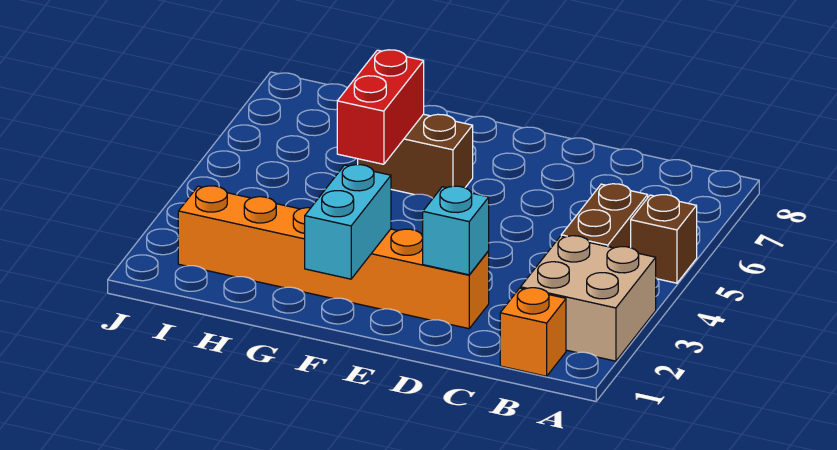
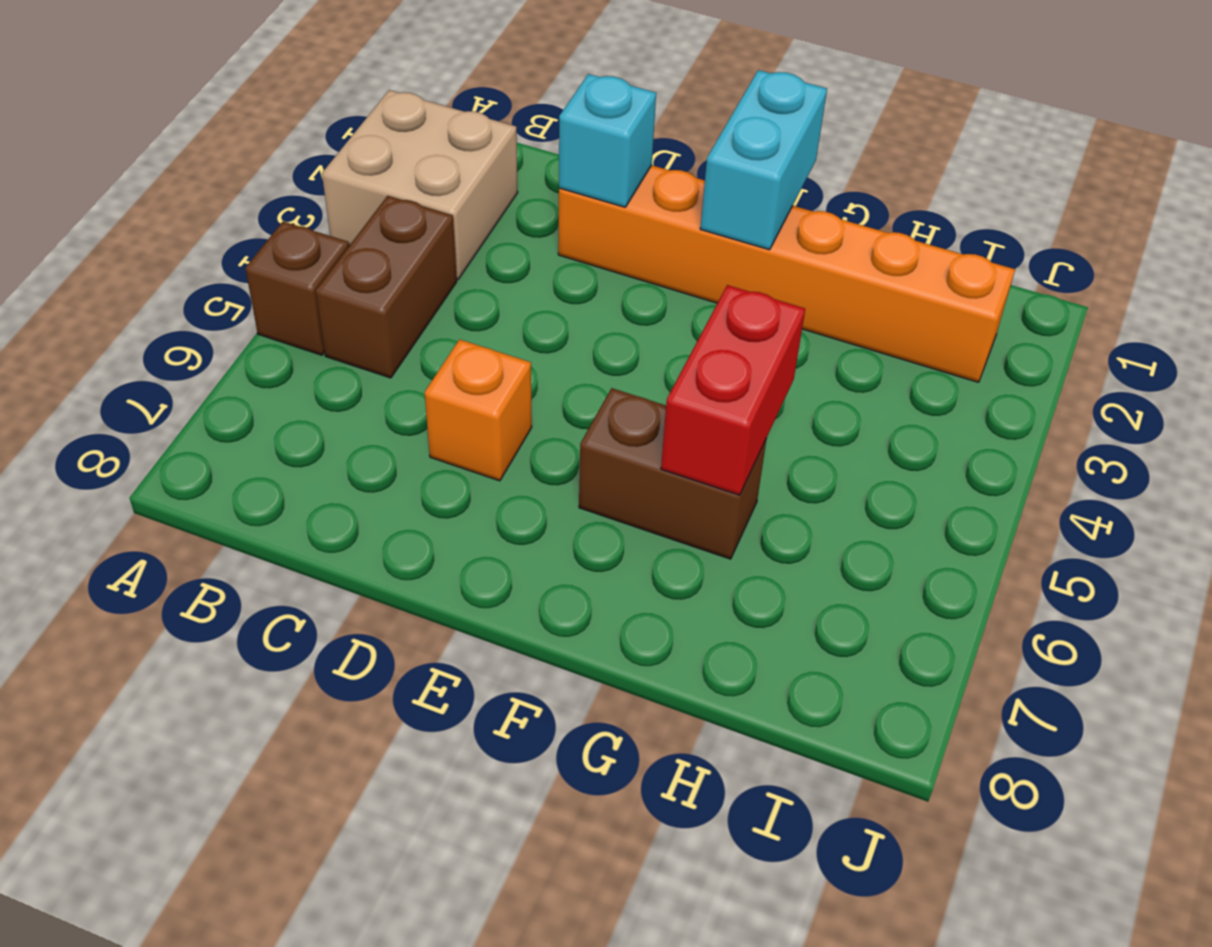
orange 1x1 brick [500,288,566,376] -> orange 1x1 brick moved to [425,339,532,481]

